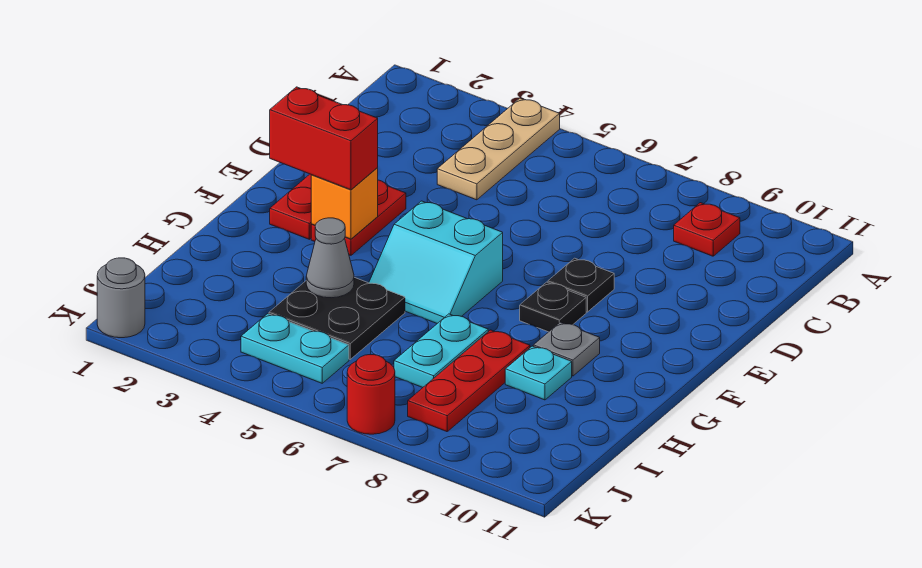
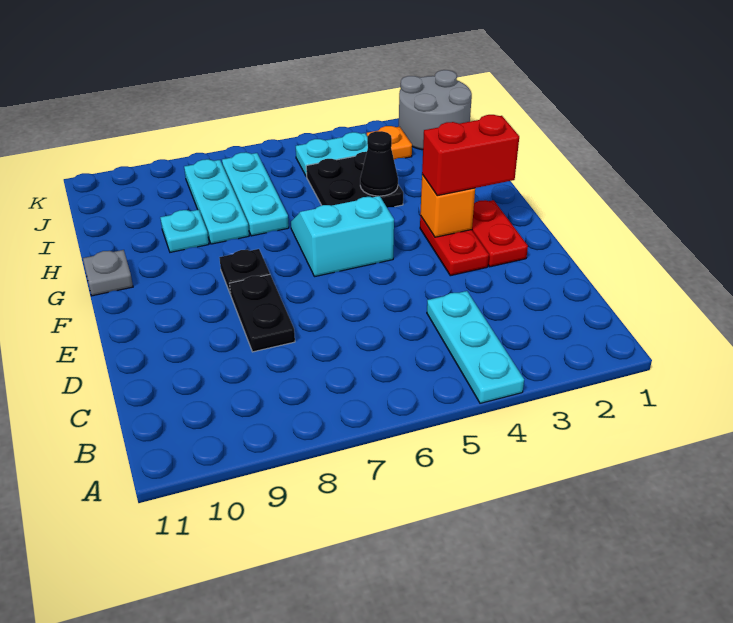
tan 1x3 plate [437,98,560,200] -> cyan 1x3 plate [427,291,524,403]
red 1x1 plate [674,203,740,256] -> none
black 1x1 plate [548,258,614,312] -> black 1x2 plate [230,275,295,352]
grey 1x1 plate [533,322,600,376] -> grey 1x1 plate moved to [83,250,133,296]
grey 1x1 cone [306,218,354,298] -> black 1x1 cone [360,131,398,196]
cyan 1x2 plate [394,314,488,388] -> cyan 1x3 plate [222,152,289,236]
red 1x3 plate [408,330,530,432] -> cyan 1x3 plate [184,159,249,244]
none -> orange 1x1 plate [367,126,412,159]
grey 1x1 round brick [97,258,145,338] -> grey 2x2 round brick [399,70,472,150]
red 1x1 round brick [347,355,395,434] -> none

